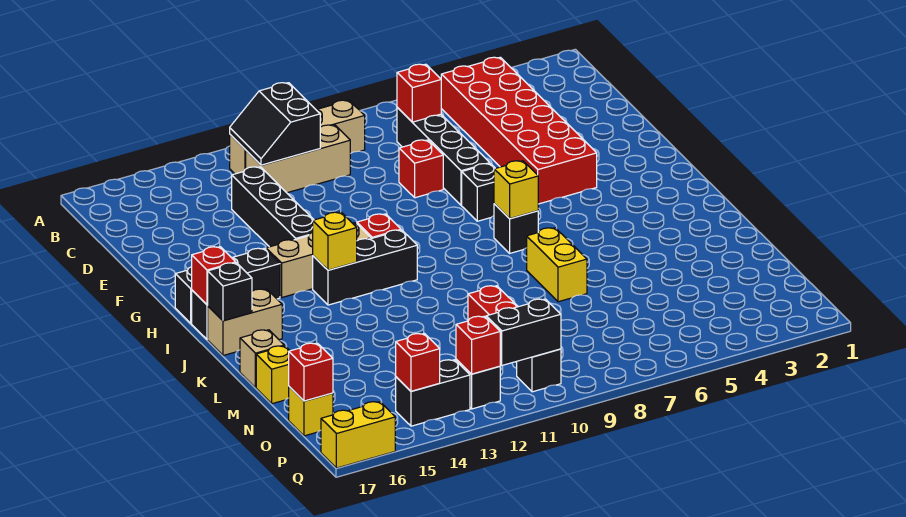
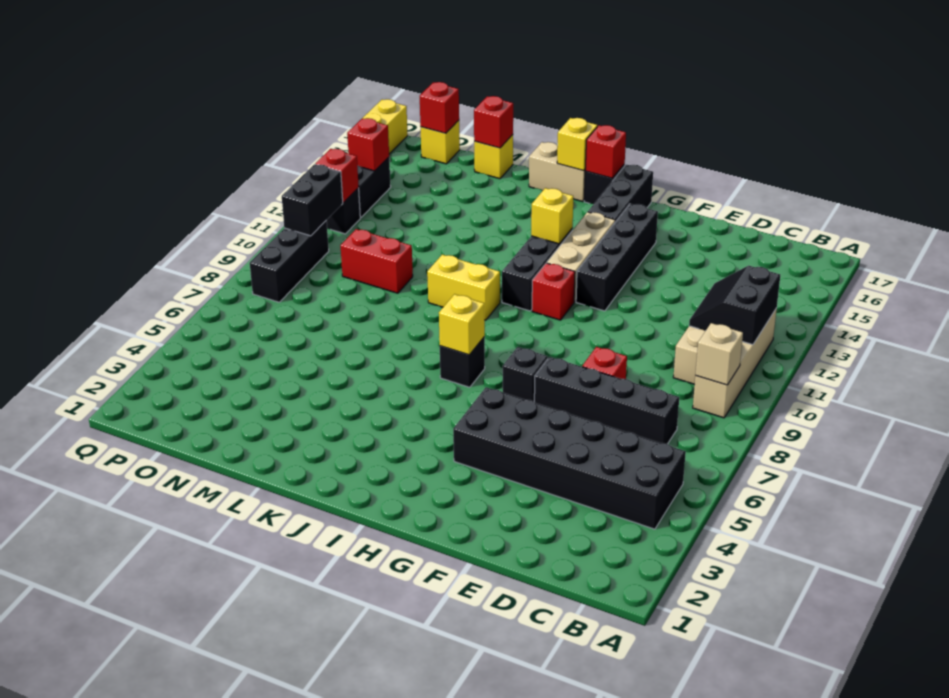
red 2x6 brick [441,57,597,204] -> black 2x6 brick [453,387,686,529]
black 2x2 slope [230,83,320,165] -> black 2x2 slope turned to [689,266,780,345]
red 1x1 brick [397,64,441,122] -> red 1x1 brick moved to [474,96,513,148]
black 1x4 brick [232,167,314,247] -> black 1x4 brick turned to [576,204,658,311]
tan 1x2 brick [208,289,282,356] -> tan 1x2 brick turned to [529,142,585,202]
black 1x1 brick [208,263,252,321] -> yellow 1x1 brick [557,118,597,171]
yellow 1x2 brick [527,228,587,302] -> yellow 1x2 brick moved to [427,254,500,320]
tan 1x1 brick [240,330,284,388] -> tan 1x1 brick moved to [695,323,743,385]
black 1x1 brick [517,349,561,392] -> black 1x3 brick [250,221,329,302]

